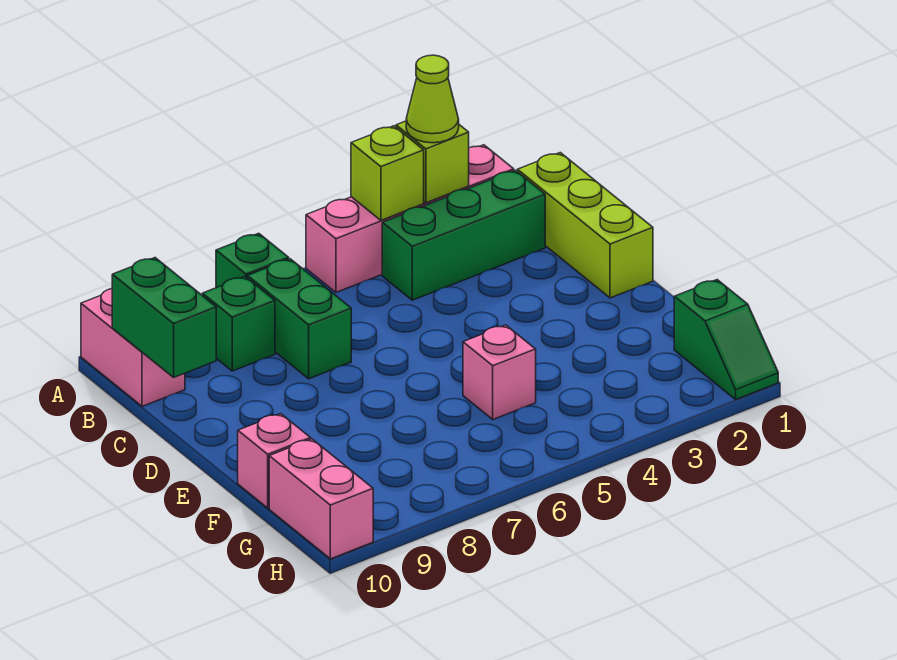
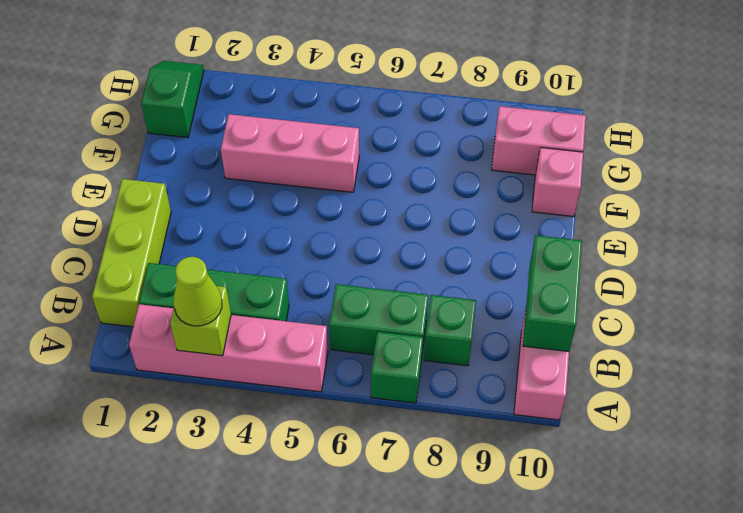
lime 1x1 brick [351,126,424,220] -> none
green 1x2 brick [247,259,351,379] -> green 1x2 brick turned to [329,284,428,355]
pink 1x1 brick [463,325,536,419] -> pink 1x3 brick [221,114,359,192]
pink 1x2 brick [269,439,373,559] -> pink 1x2 brick turned to [492,106,586,175]

